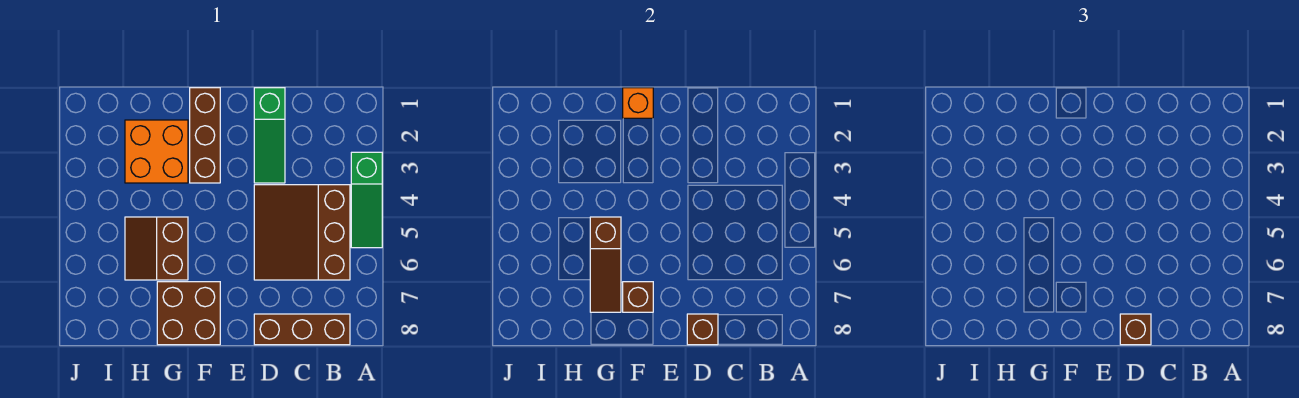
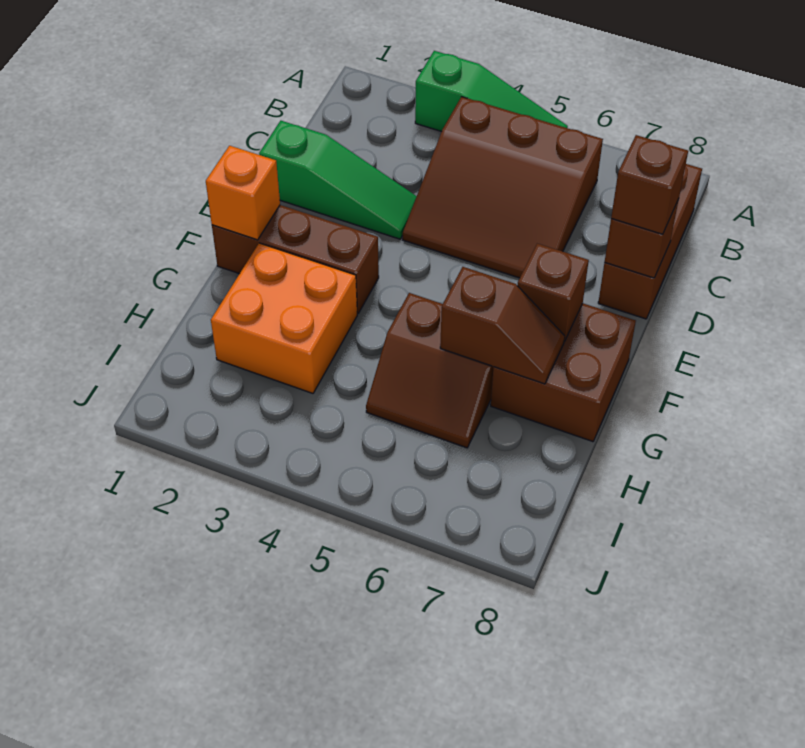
brown 1x3 slope [590,217,621,312] -> brown 1x2 slope [440,267,565,384]

